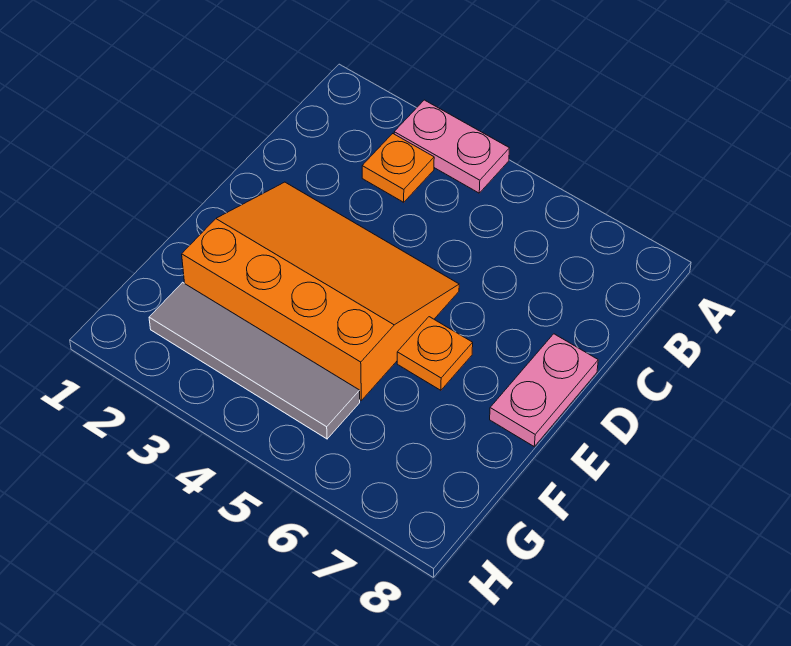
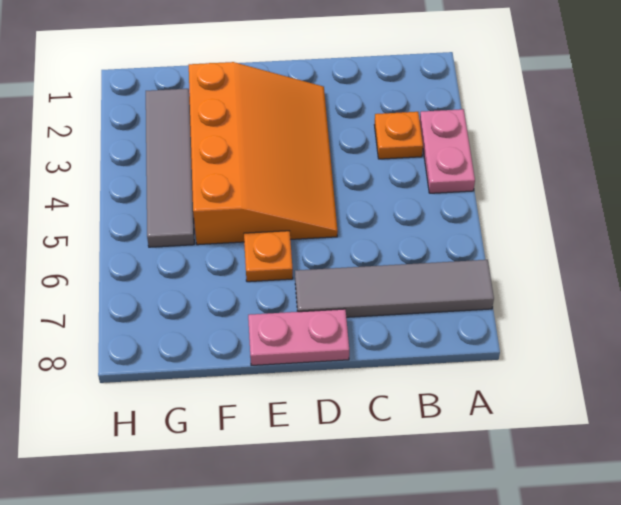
none -> grey 1x4 tile [295,260,494,317]

